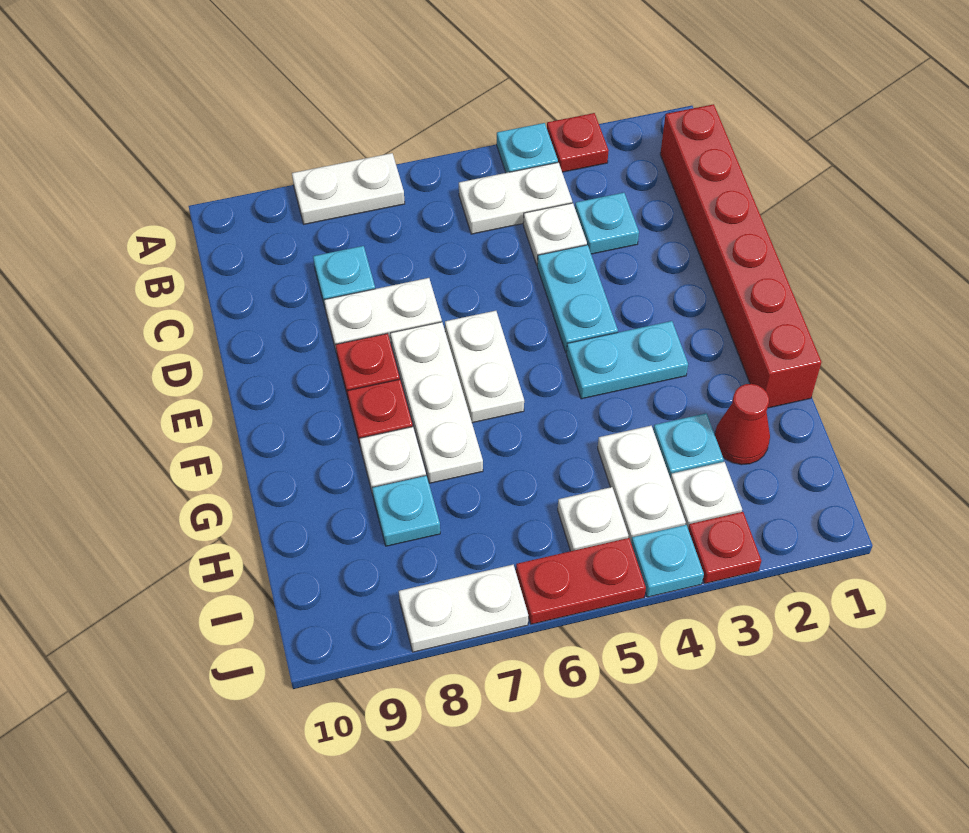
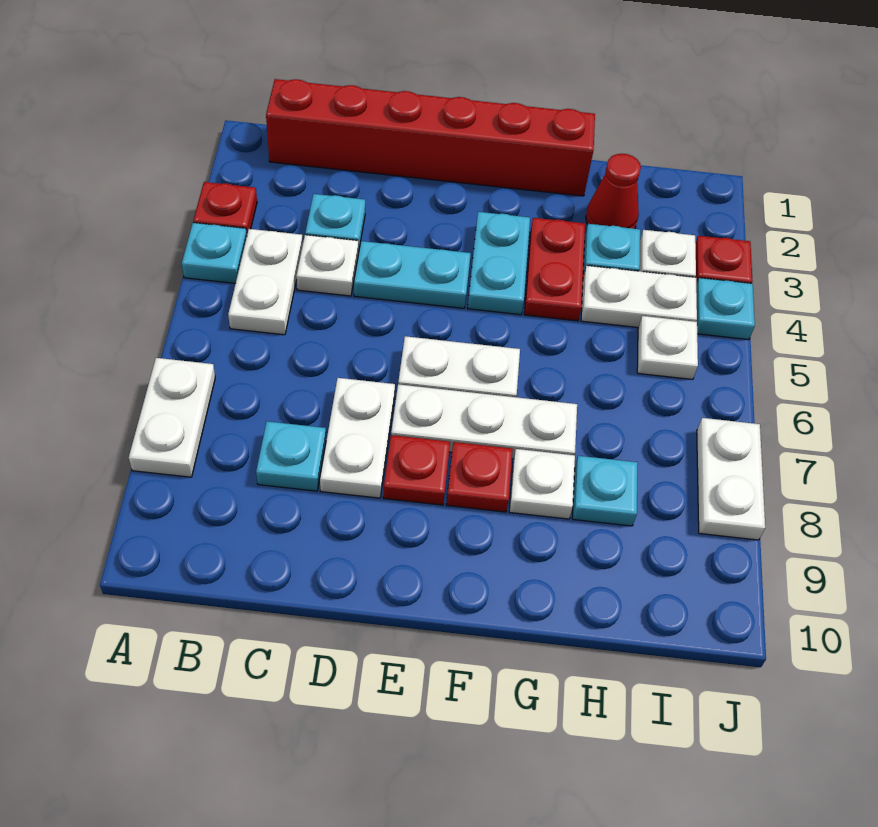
red 1x2 plate [516,538,646,624] -> red 1x2 plate moved to [524,218,585,321]

